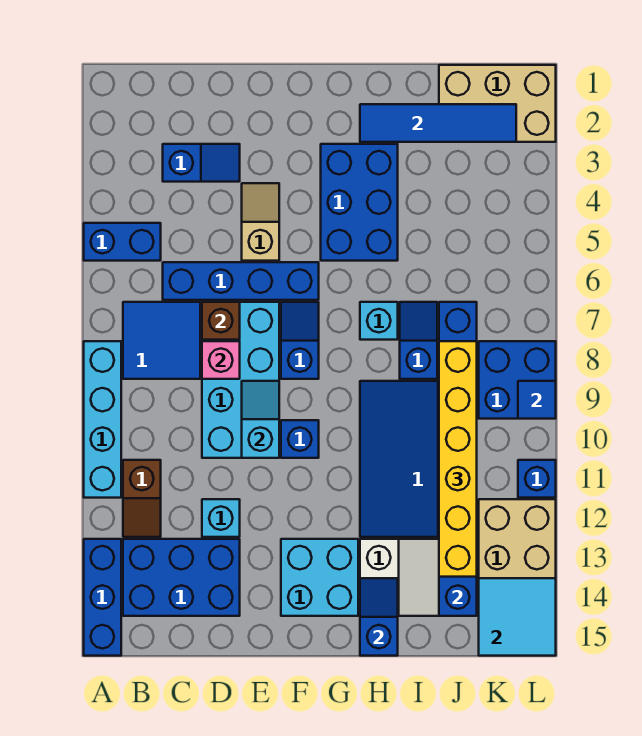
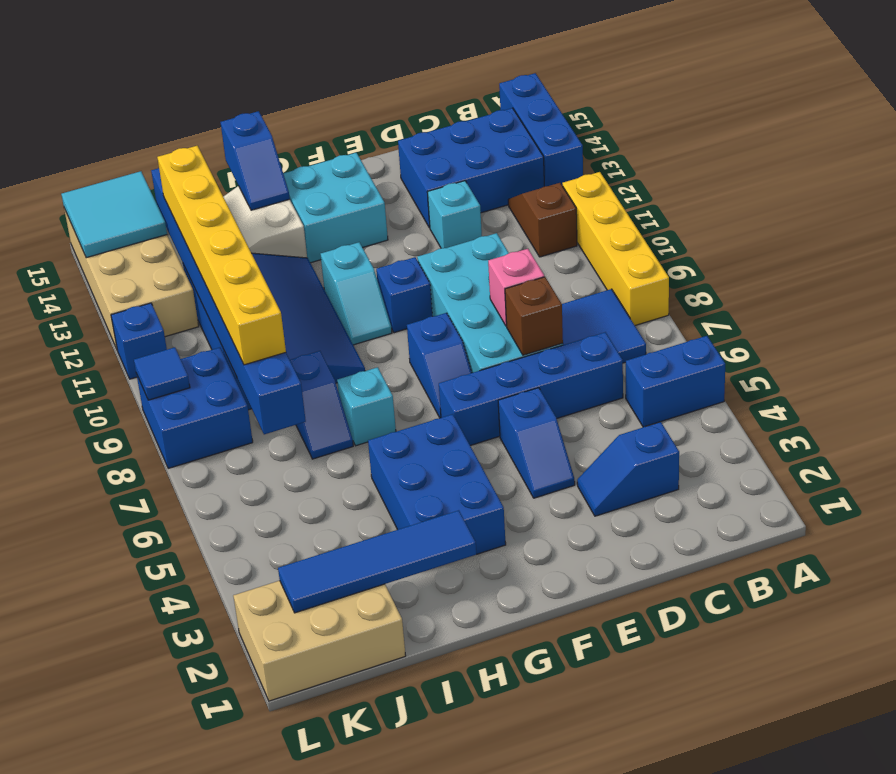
cyan 1x4 brick [84,341,121,498] -> yellow 1x4 brick [562,172,669,325]
tan 1x2 slope [242,183,279,261] -> blue 1x2 slope [498,388,575,498]
cyan 1x2 slope [242,381,279,458] -> cyan 1x2 slope moved to [320,242,392,345]

